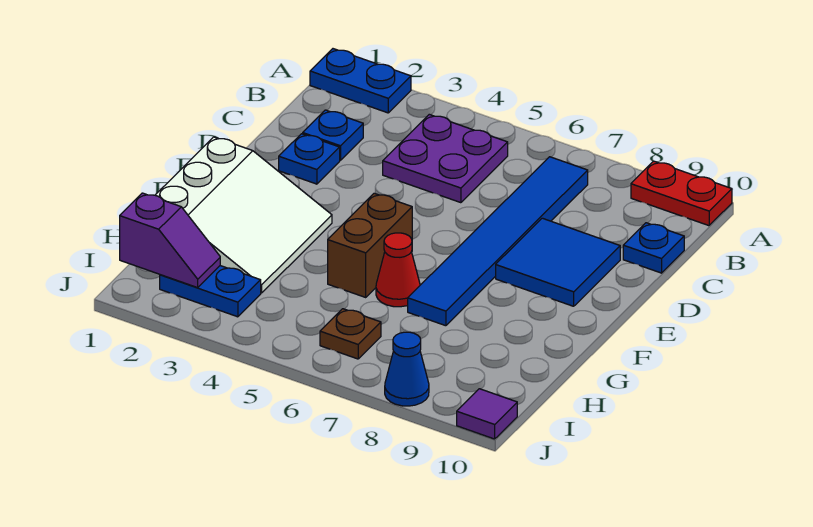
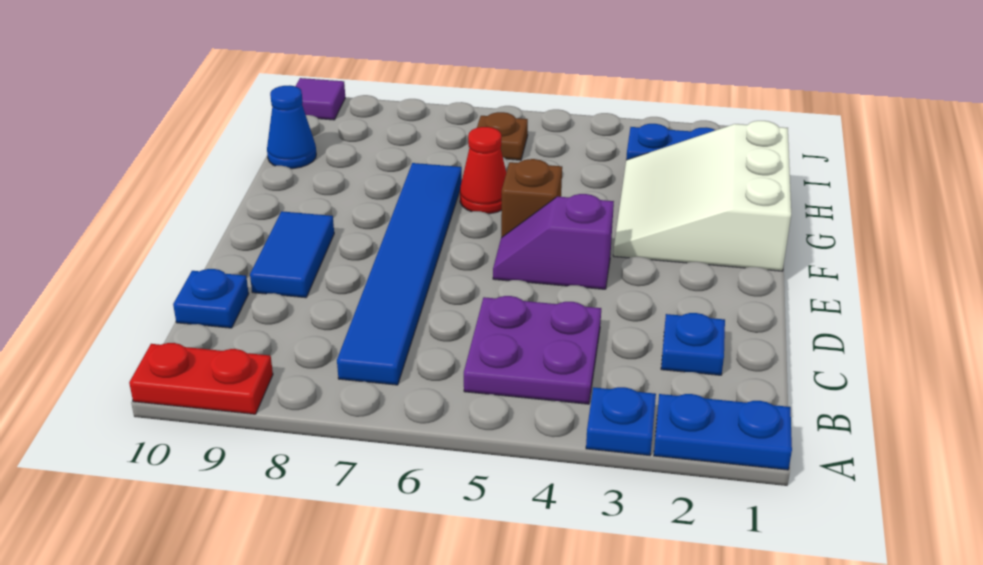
blue 1x1 plate [279,134,340,184] -> blue 1x1 plate moved to [586,387,656,455]
blue 2x2 tile [496,218,620,306] -> blue 1x2 tile [250,211,334,298]
brown 1x2 brick [328,193,412,297] -> brown 1x1 brick [501,159,562,238]
purple 1x2 slope [120,193,220,288] -> purple 1x2 slope moved to [493,194,614,289]
blue 1x1 cone [385,332,429,406] -> blue 1x1 cone moved to [267,86,316,169]

